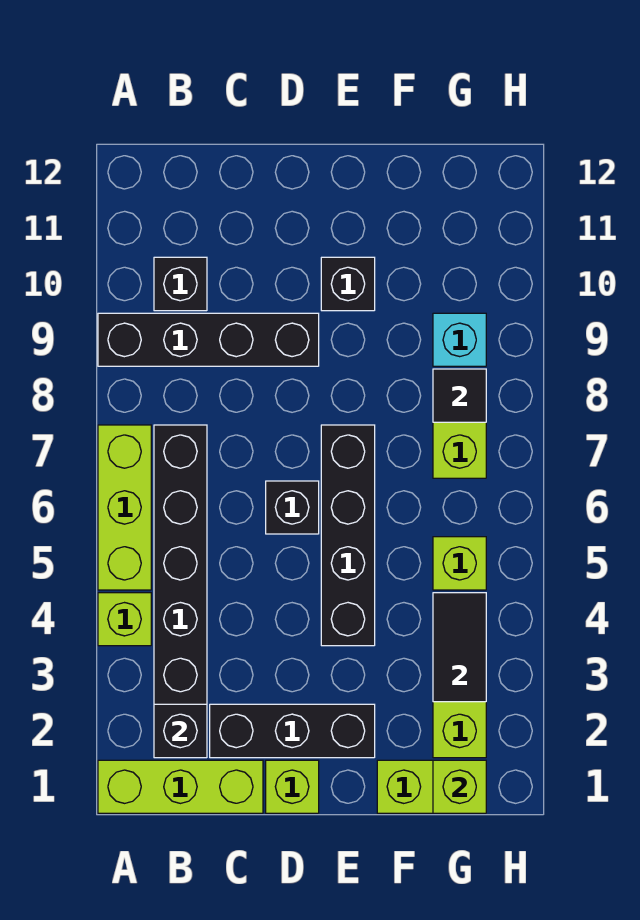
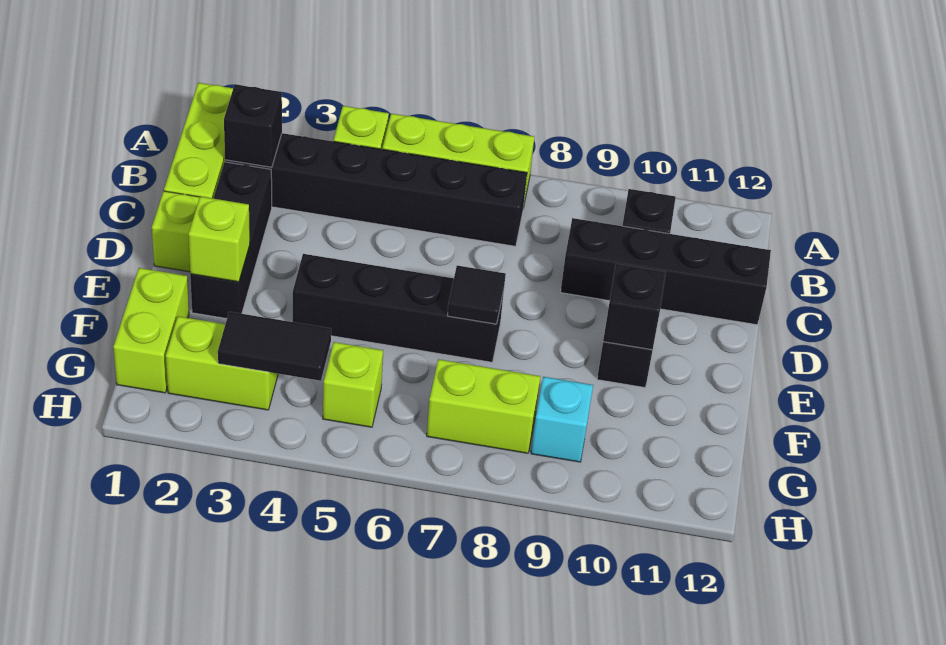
black 1x4 brick [98,313,319,366] -> black 1x4 brick turned to [561,218,771,325]
black 1x1 brick [266,481,319,534] -> black 1x1 brick moved to [603,264,666,350]
lime 1x1 brick [433,760,486,813] -> lime 1x1 brick moved to [188,196,250,282]
black 1x1 tile [433,369,486,422] -> black 1x1 tile moved to [447,266,506,324]

